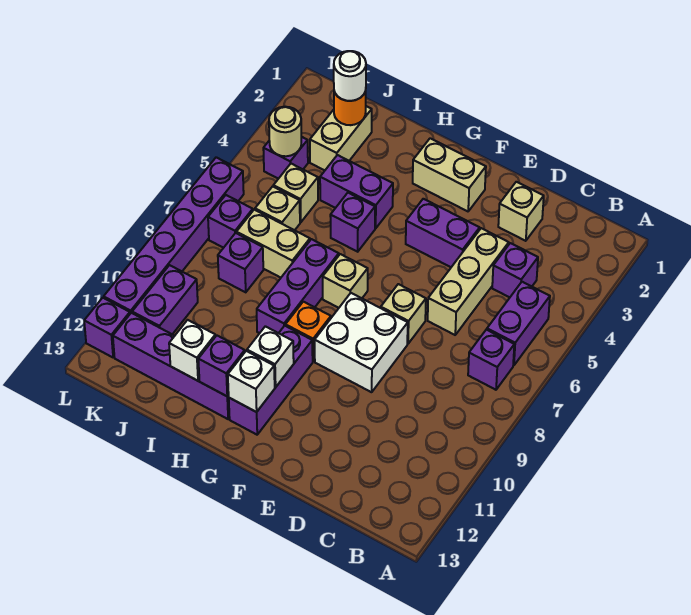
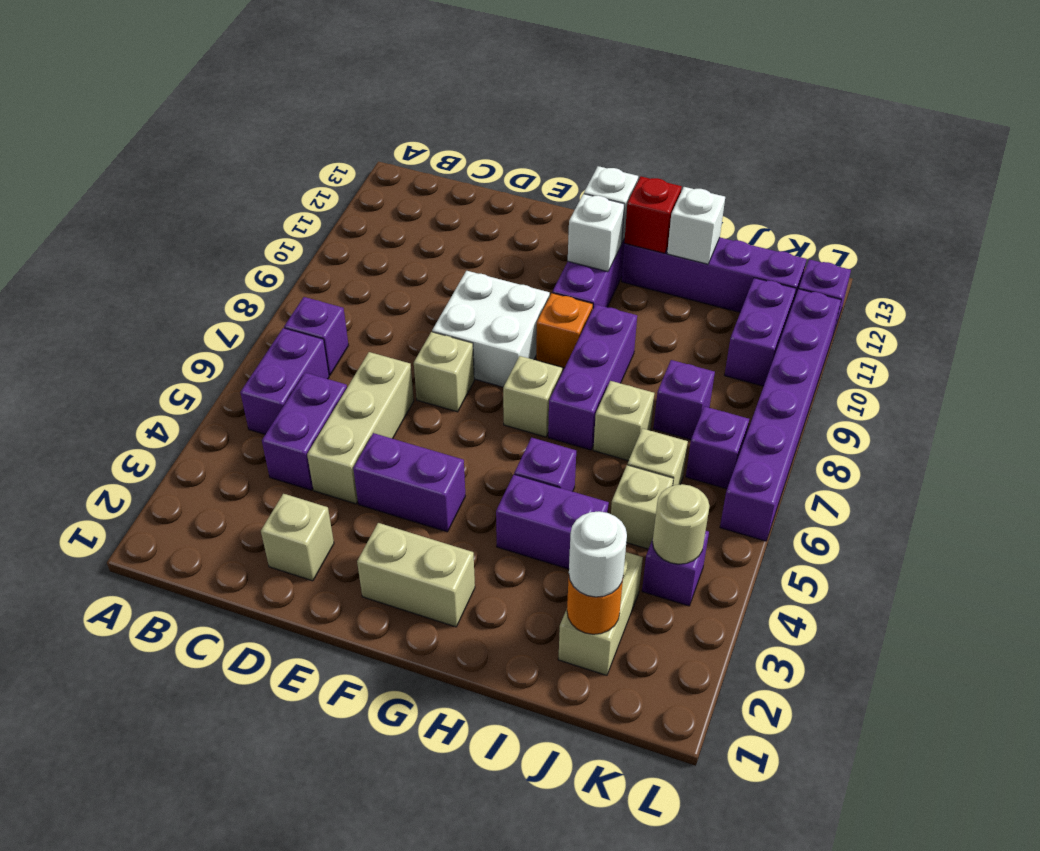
purple 1x1 brick [492,243,538,297] -> purple 1x2 brick [262,373,347,490]
purple 1x1 brick [198,336,245,396] -> red 1x1 brick [624,176,682,253]
tan 1x2 brick [236,210,310,278] -> tan 1x1 brick [593,381,654,461]

